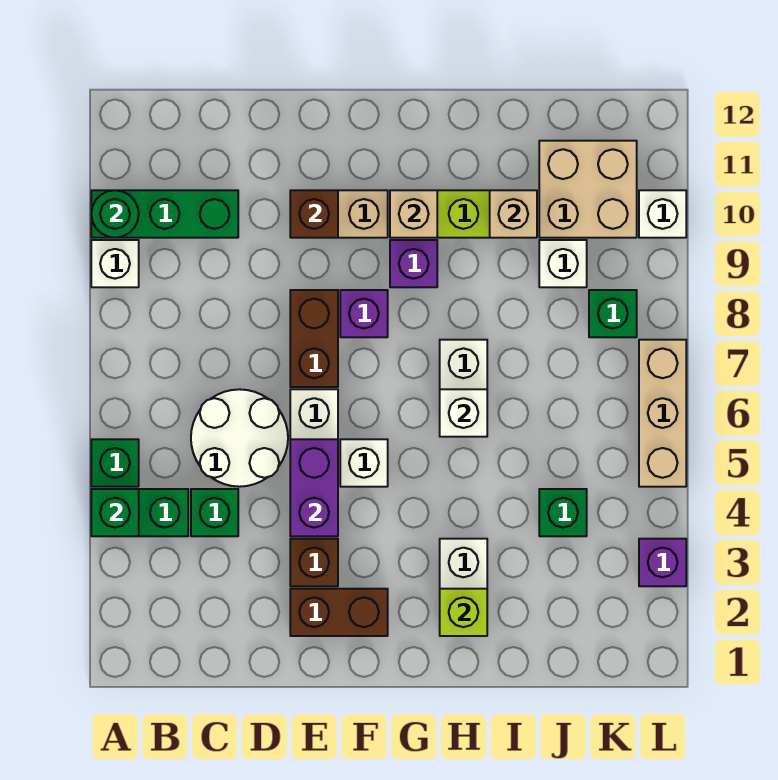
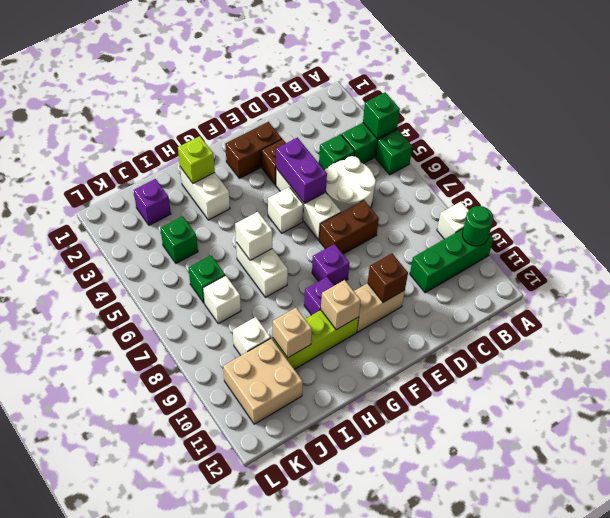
brown 1x2 brick [290,290,338,387] -> brown 1x2 brick turned to [319,200,379,254]
green 1x1 brick [589,290,637,337] -> green 1x1 brick moved to [188,256,225,303]
purple 1x1 brick [639,539,686,586] -> purple 1x1 brick moved to [133,179,171,225]
tan 1x3 brick [639,340,686,487] -> none
white 1x1 brick [639,190,686,238] -> white 1x1 brick moved to [203,275,241,324]

